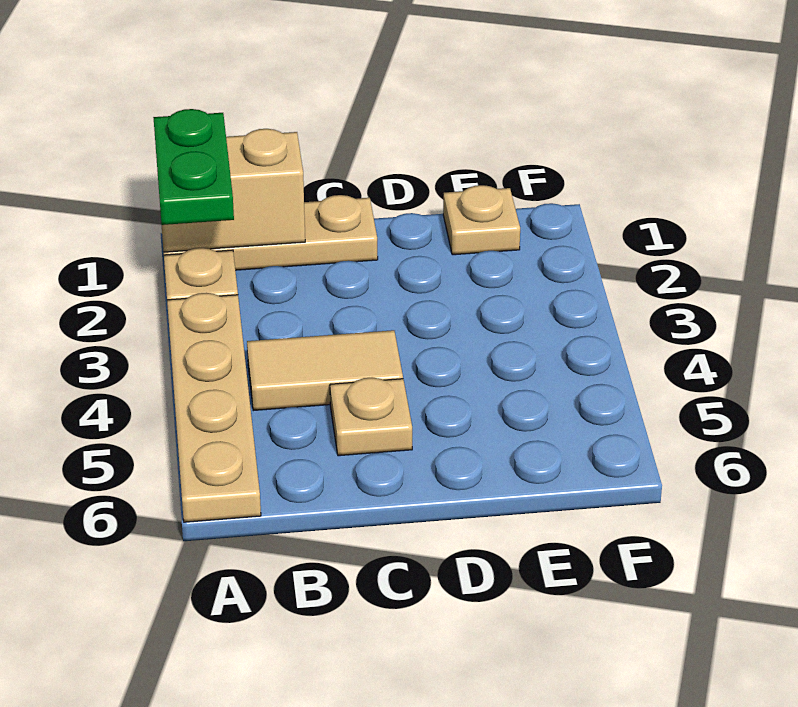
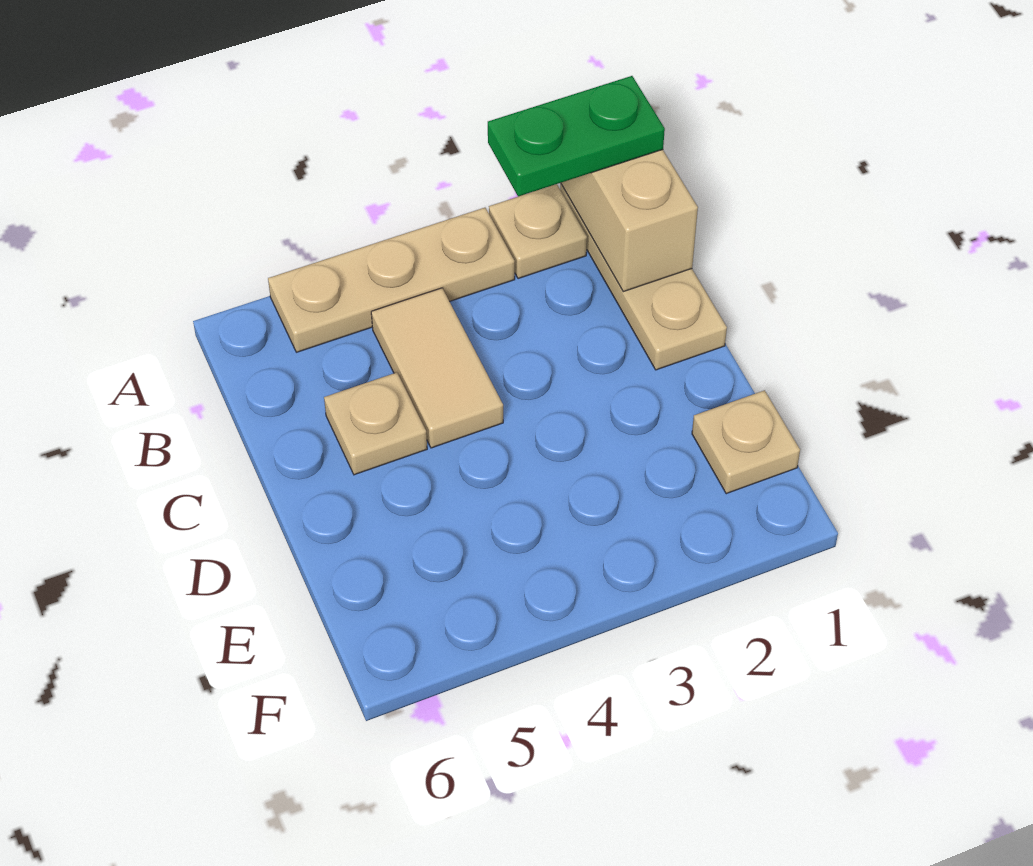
tan 1x4 plate [167,293,261,522] -> tan 1x3 plate [268,208,515,352]

